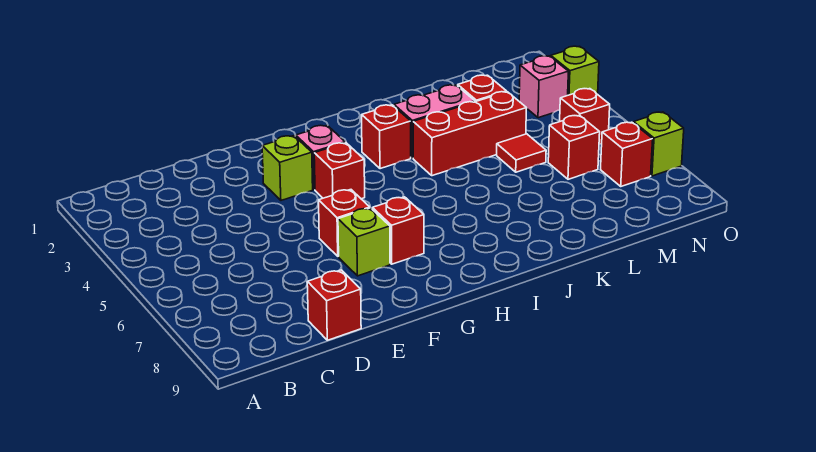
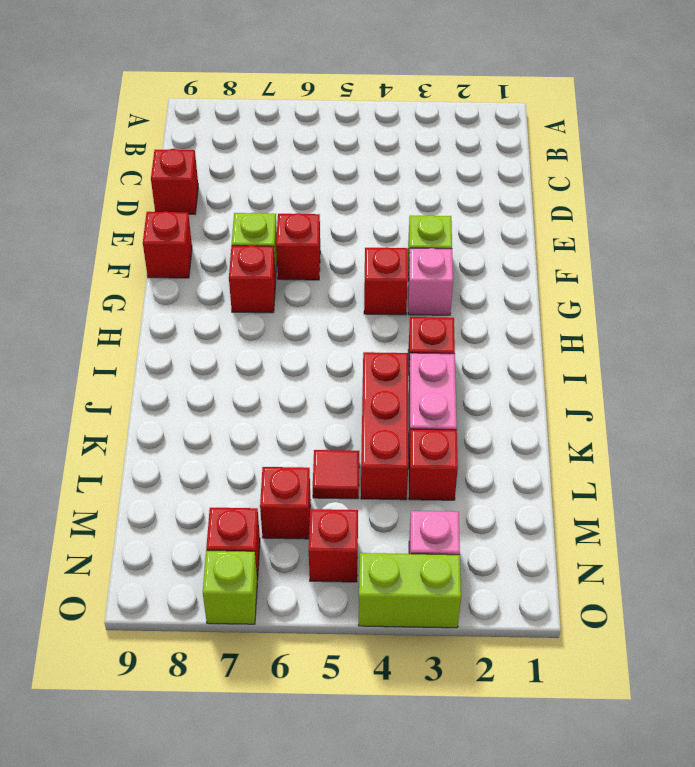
none -> red 1x1 brick [143,211,192,278]
lime 1x1 brick [551,46,599,95] -> lime 1x2 brick [359,553,461,628]

